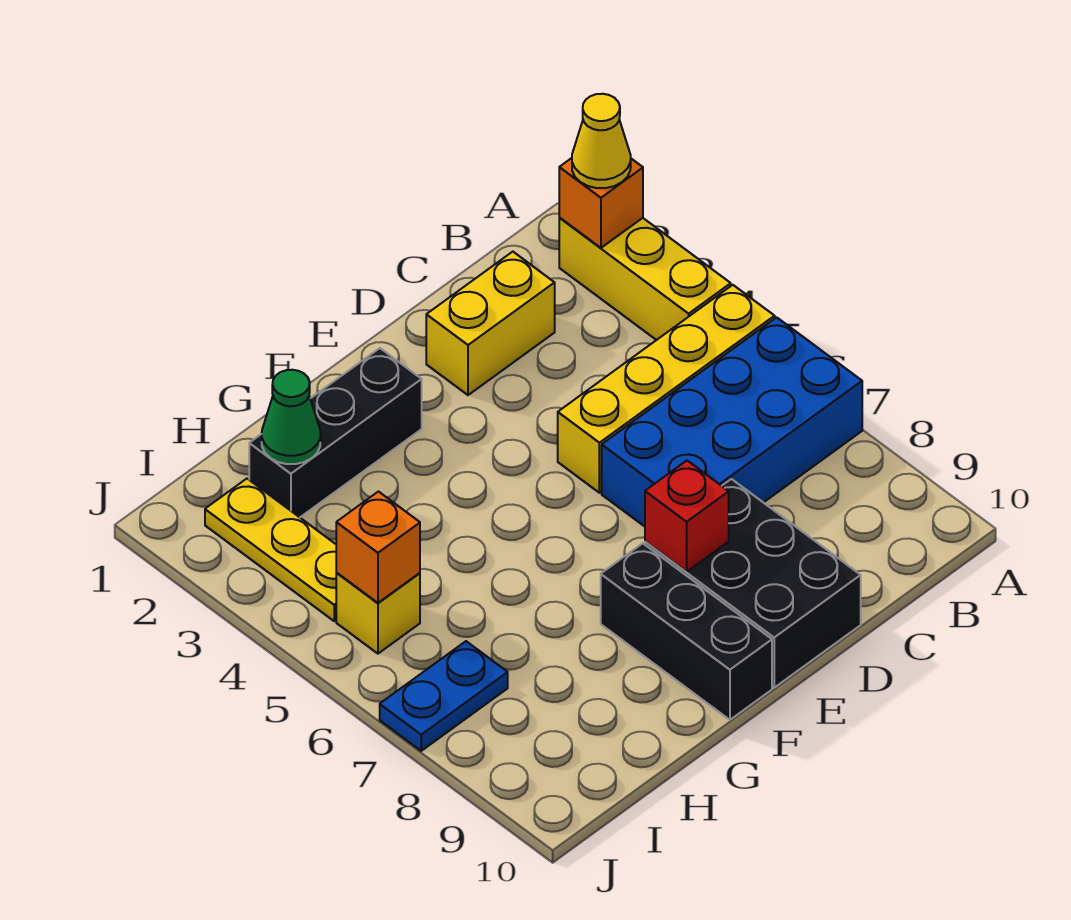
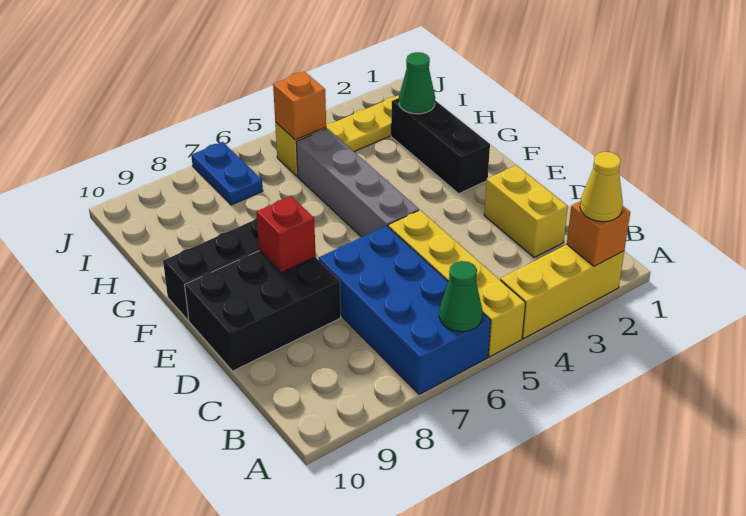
none -> green 1x1 cone [439,261,482,332]
none -> grey 1x4 brick [296,128,419,237]

